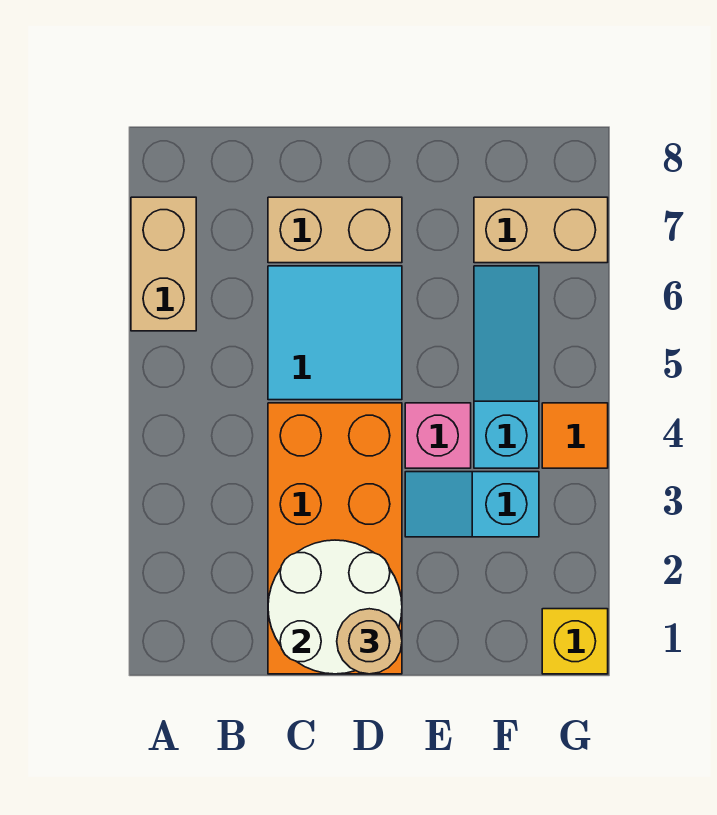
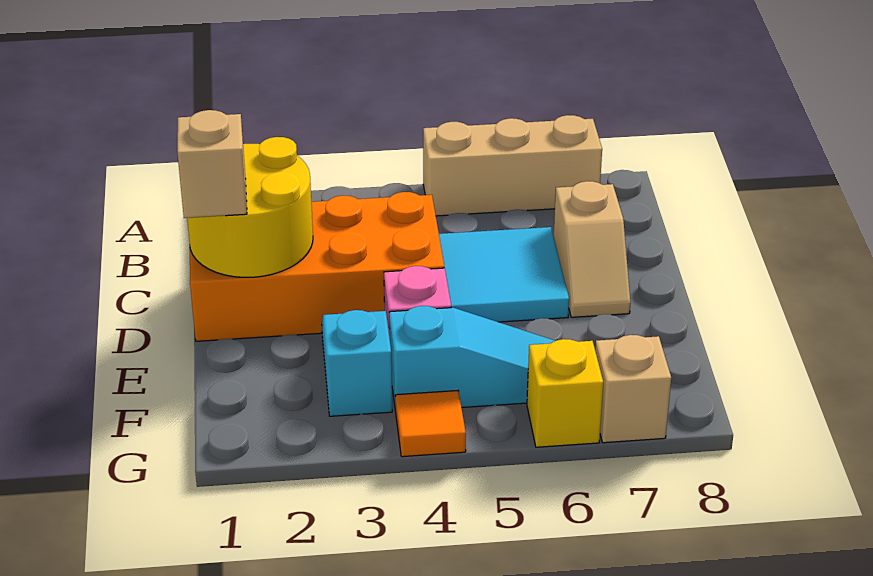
tan 1x2 brick [131,197,196,331] -> tan 1x3 brick [423,115,602,216]
white 2x2 round brick [268,540,402,674] -> yellow 2x2 round brick [187,137,313,277]
tan 1x2 brick [268,197,402,263] -> tan 1x2 slope [554,181,630,317]
tan 1x1 round brick [337,609,402,674] -> tan 1x1 brick [177,110,247,218]
tan 1x2 brick [474,197,608,263] -> tan 1x1 brick [595,335,671,443]
yellow 1x1 brick [542,609,608,674] -> yellow 1x1 brick moved to [527,339,603,447]

